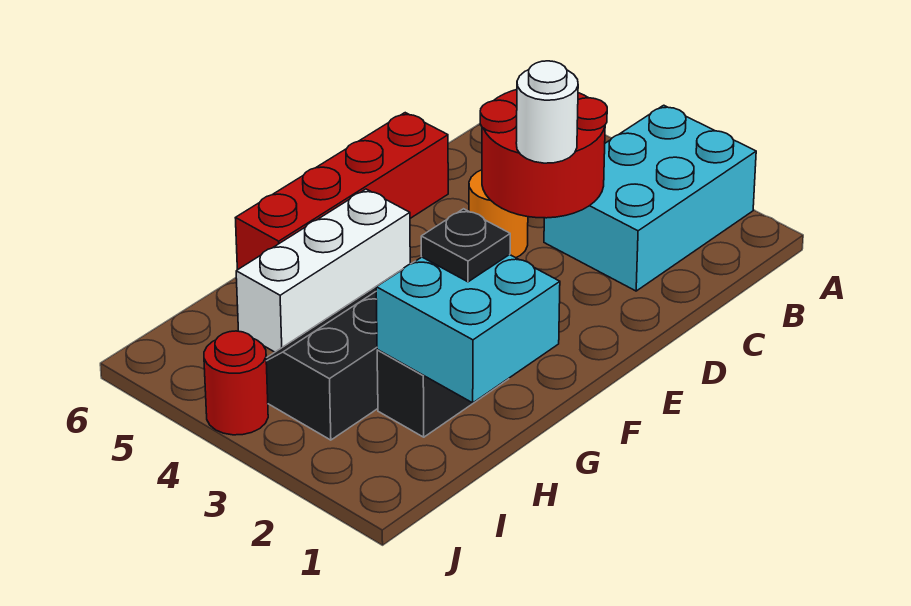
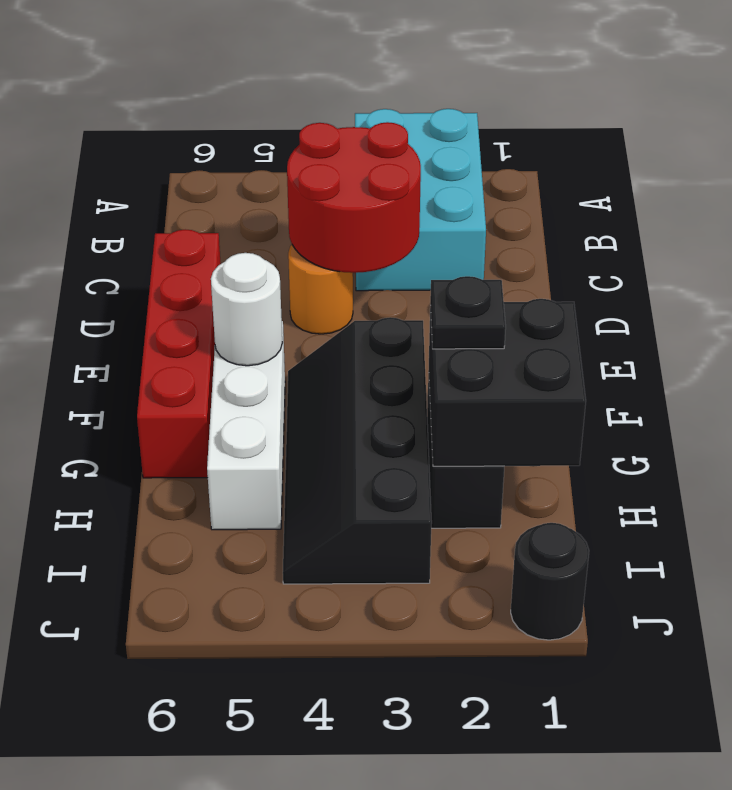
white 1x1 round brick [516,61,578,163] -> white 1x1 round brick moved to [211,253,282,366]
cyan 2x2 brick [376,255,560,403] -> black 2x2 brick [429,299,586,466]
none -> black 1x1 round brick [511,523,589,640]
red 1x1 round brick [204,331,268,435] -> none

